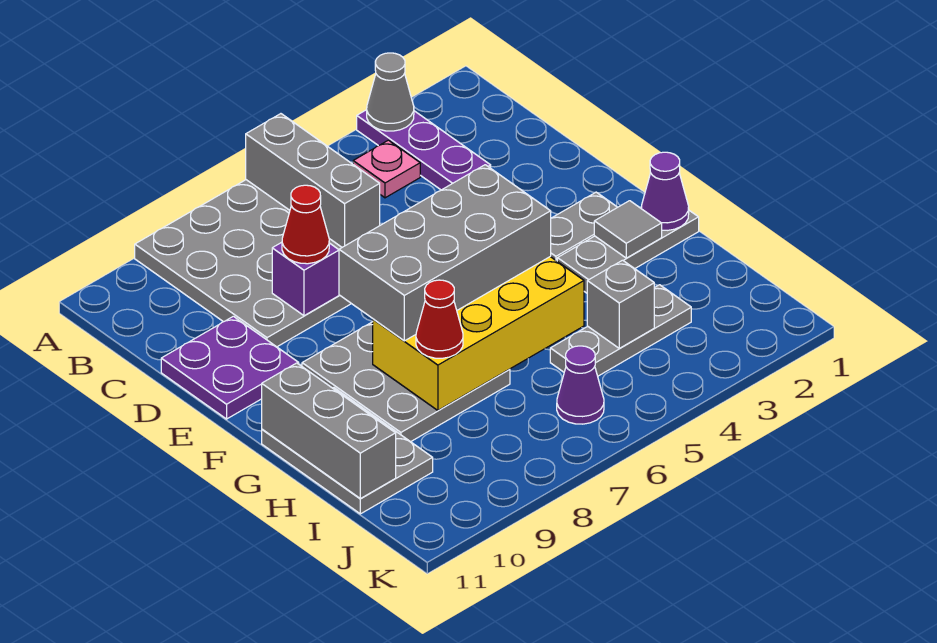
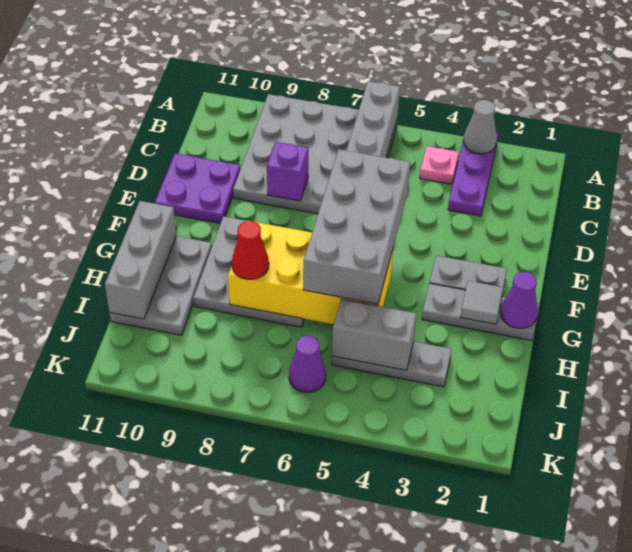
red 1x1 cone [282,185,329,264] -> none
grey 2x4 brick [339,165,551,341] -> grey 2x4 brick turned to [303,149,410,304]
grey 1x1 brick [587,260,654,348] -> grey 1x2 brick [332,299,416,370]

